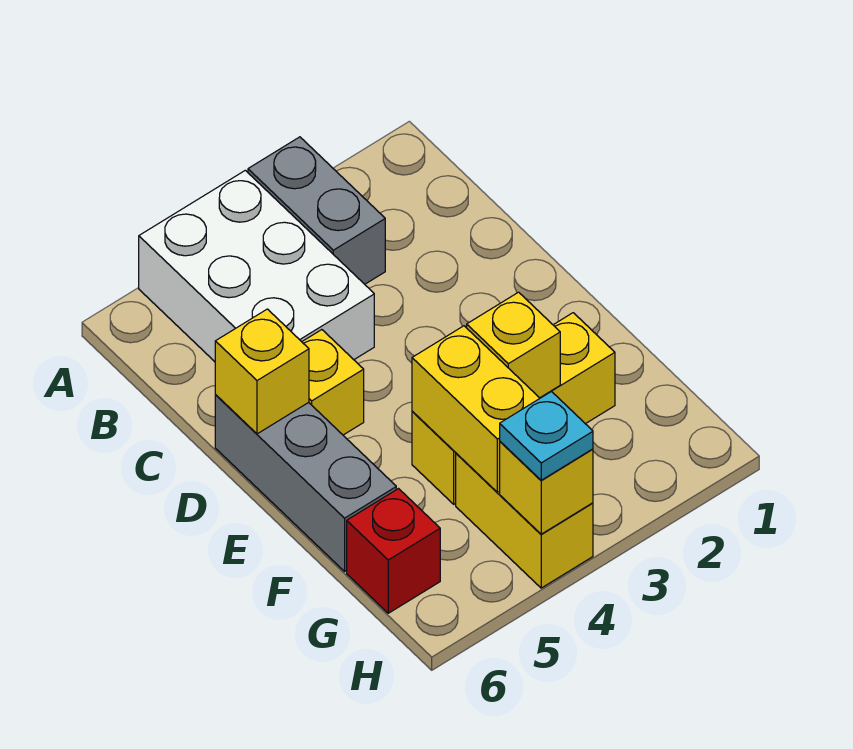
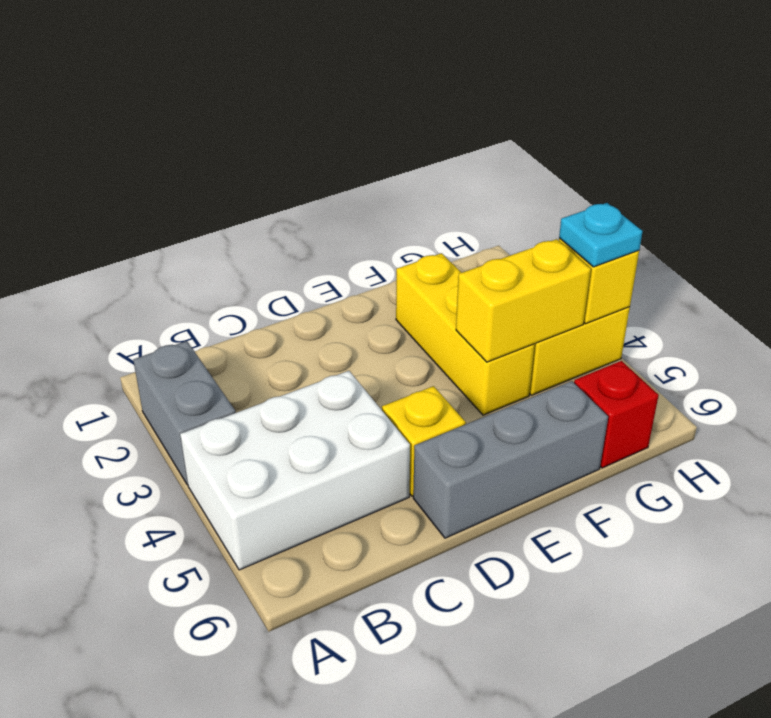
grey 1x2 brick [248,137,385,284] -> grey 1x2 brick turned to [133,341,236,485]
yellow 1x1 brick [215,309,309,434] -> none
yellow 1x1 brick [467,292,560,398] -> none

